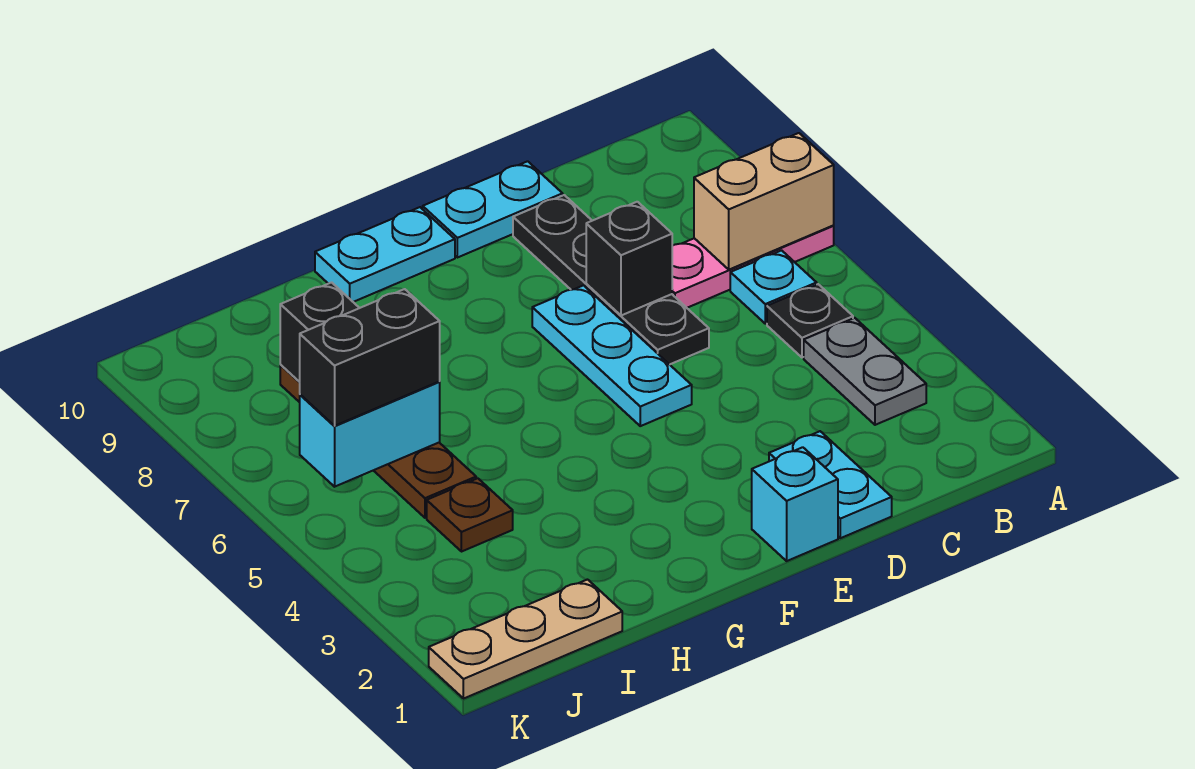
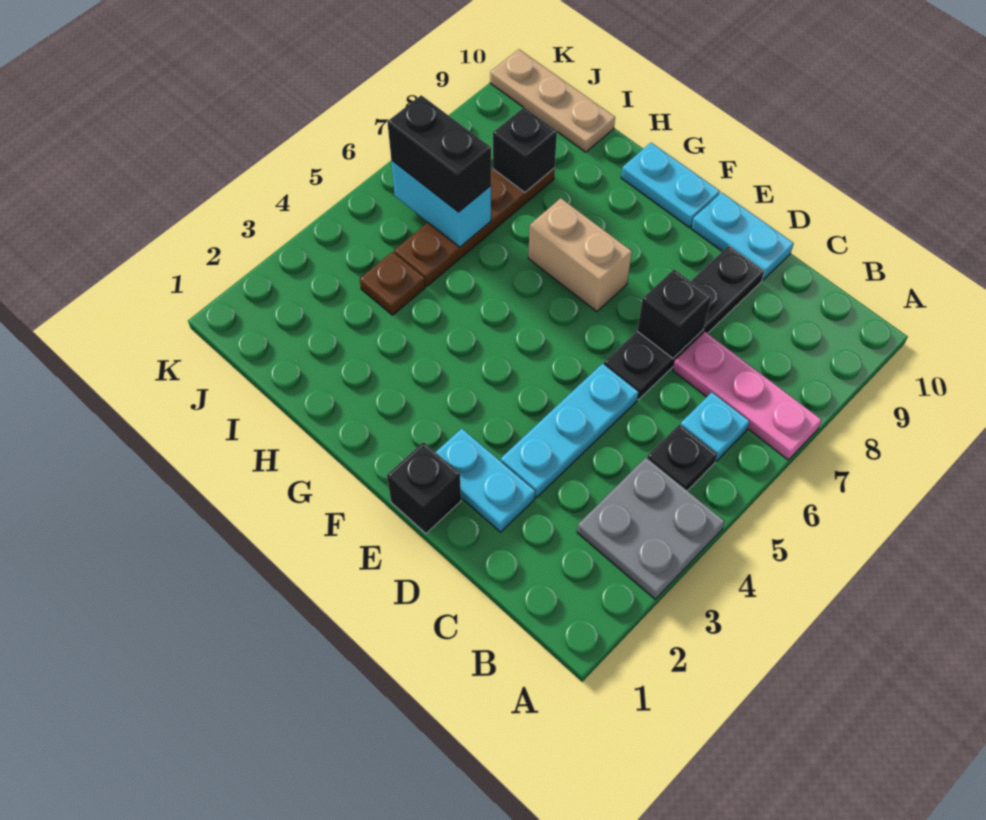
tan 1x2 brick [694,133,834,270] -> tan 1x2 brick moved to [528,198,632,312]
grey 1x2 plate [804,318,926,425] -> grey 2x2 plate [577,458,725,599]
cyan 1x2 plate [769,431,892,538] -> cyan 1x2 plate turned to [436,428,535,532]
cyan 1x1 brick [752,447,838,561] -> black 1x1 brick [387,442,461,533]
cyan 1x3 plate [532,285,692,426] -> cyan 1x3 plate moved to [501,364,639,498]
tan 1x3 plate [429,580,622,699] -> tan 1x3 plate moved to [490,49,615,152]

